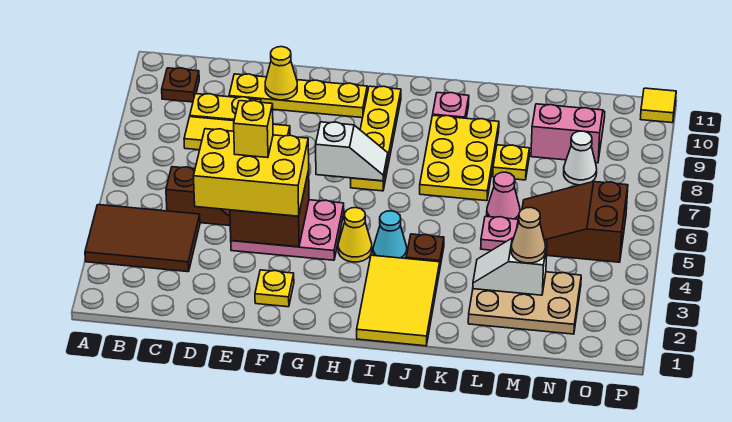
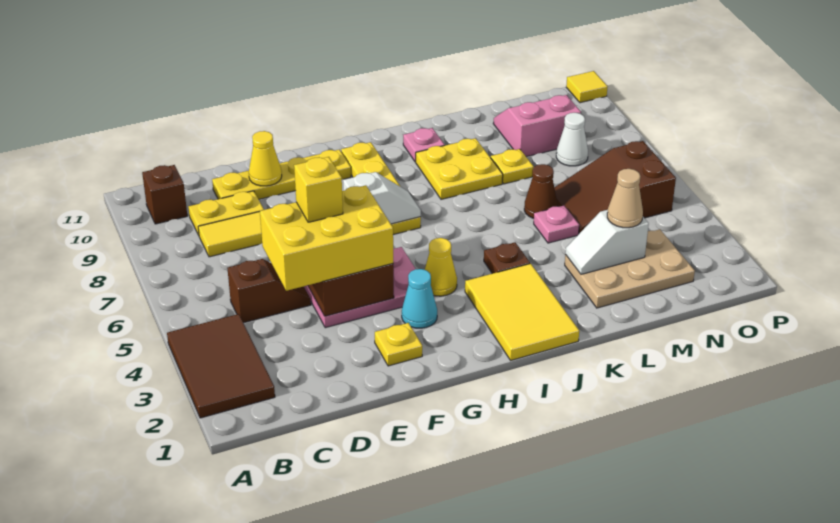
brown 2x3 tile [85,205,200,272] -> brown 2x3 tile turned to [167,314,275,418]
brown 1x1 plate [162,68,199,102] -> brown 1x1 brick [142,165,187,224]
cyan 1x1 cone [373,211,407,258] -> cyan 1x1 cone moved to [402,269,437,328]
yellow 2x3 plate [420,115,499,201] -> yellow 2x2 plate [416,138,503,199]
pink 1x1 cone [487,172,520,220] -> brown 1x1 cone [524,164,557,218]

